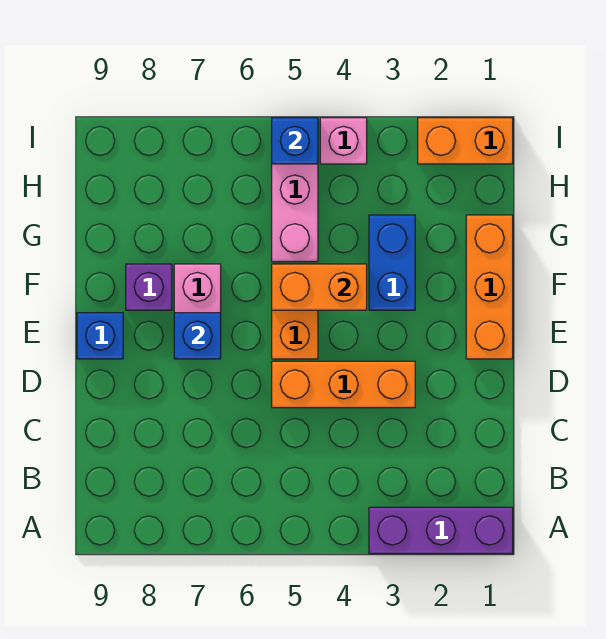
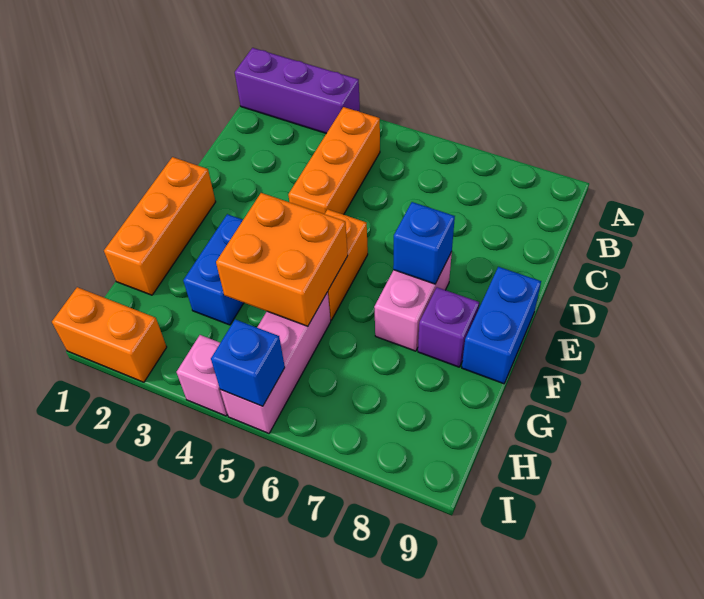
orange 1x3 brick [272,361,415,408] -> orange 1x3 brick turned to [288,107,380,215]
blue 1x1 brick [77,313,123,359] -> blue 1x2 brick [462,267,541,384]
orange 1x2 brick [272,264,367,310] -> orange 2x2 brick [216,193,348,326]

